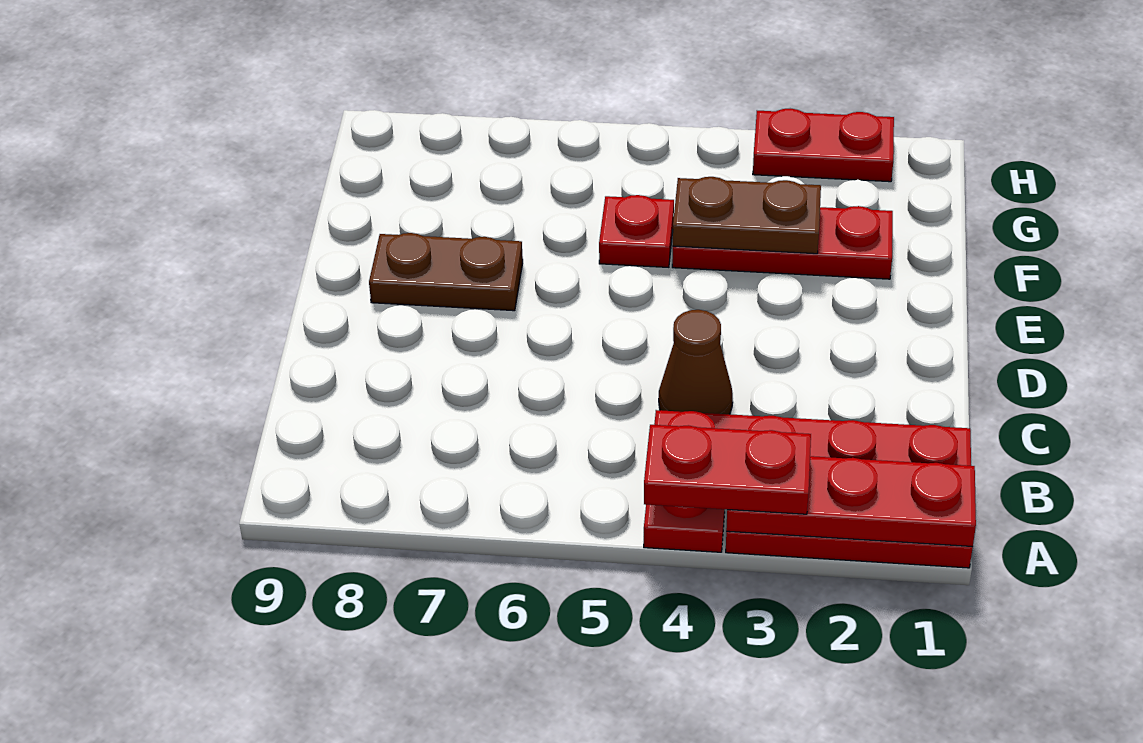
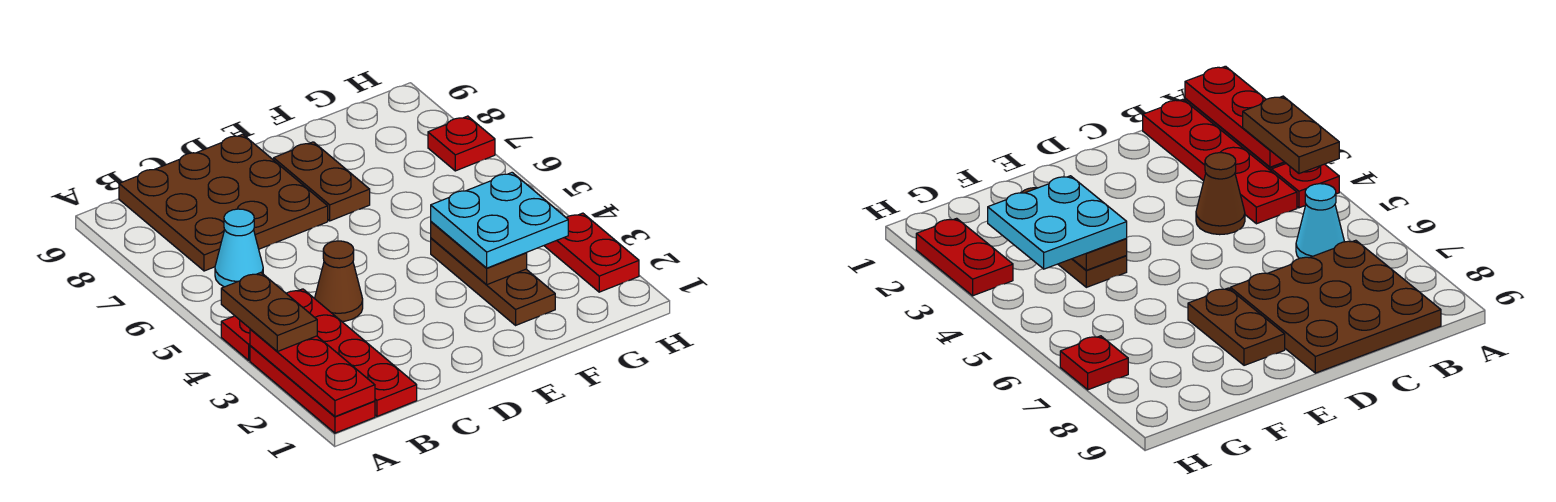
red 1x2 plate [644,425,811,514] -> brown 1x2 plate [221,273,317,352]
none -> cyan 1x1 cone [215,209,263,287]
none -> brown 3x3 plate [119,134,328,271]
red 1x3 plate [672,206,893,279] -> brown 1x3 plate [431,238,555,325]
none -> cyan 2x2 plate [431,173,568,268]
red 1x1 plate [599,195,674,267] -> red 1x1 plate moved to [428,116,495,171]

